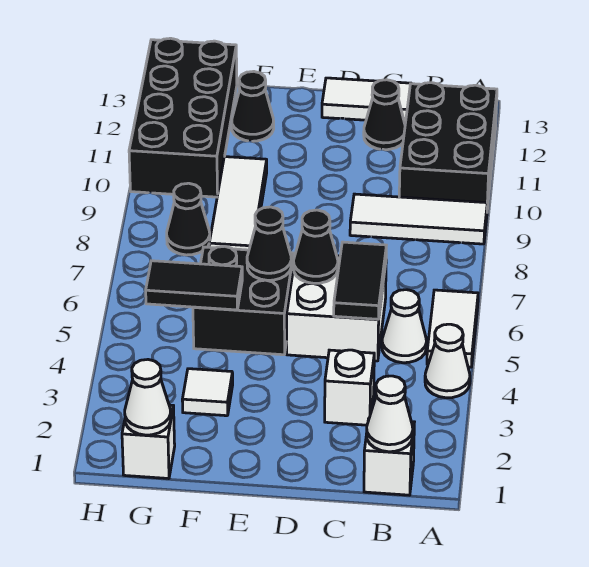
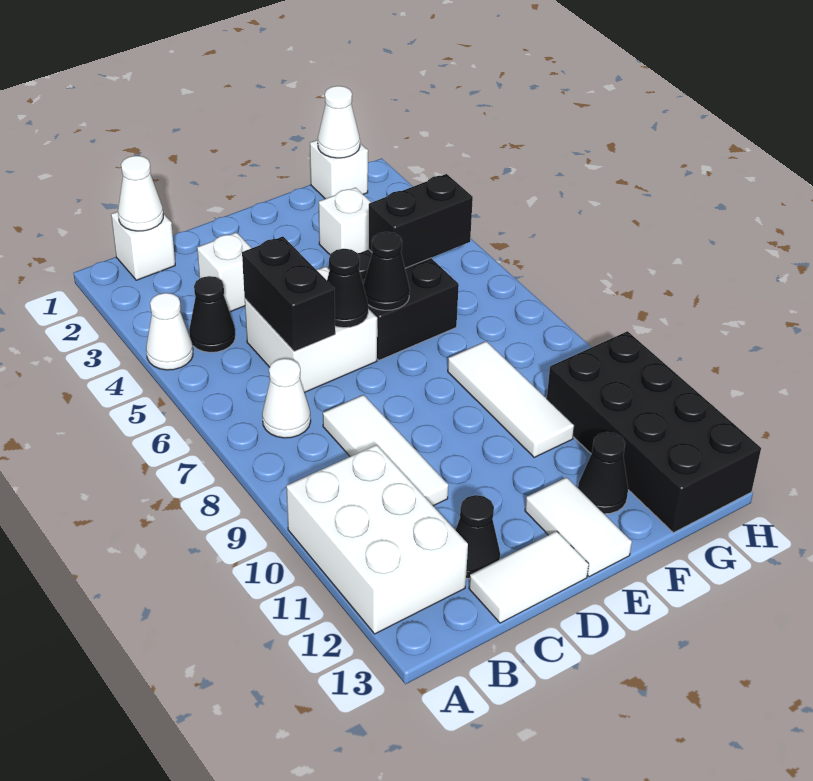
white 1x2 tile [427,290,478,367] -> white 1x2 tile moved to [525,477,632,577]
white 1x3 tile [350,194,487,244] -> white 1x3 tile turned to [323,395,448,506]
black 2x3 brick [399,83,497,209] -> white 2x3 brick [286,445,468,634]
white 1x1 cone [382,290,427,363] -> white 1x1 cone moved to [262,358,311,438]
black 1x2 tile [334,242,386,319] -> black 1x2 brick [242,237,335,352]
white 1x1 tile [182,369,233,416] -> white 1x1 brick [319,188,371,254]
black 1x2 tile [146,261,242,310] -> black 1x2 brick [369,174,473,268]
black 1x1 cone [167,183,210,255] -> black 1x1 cone moved to [189,276,235,352]

